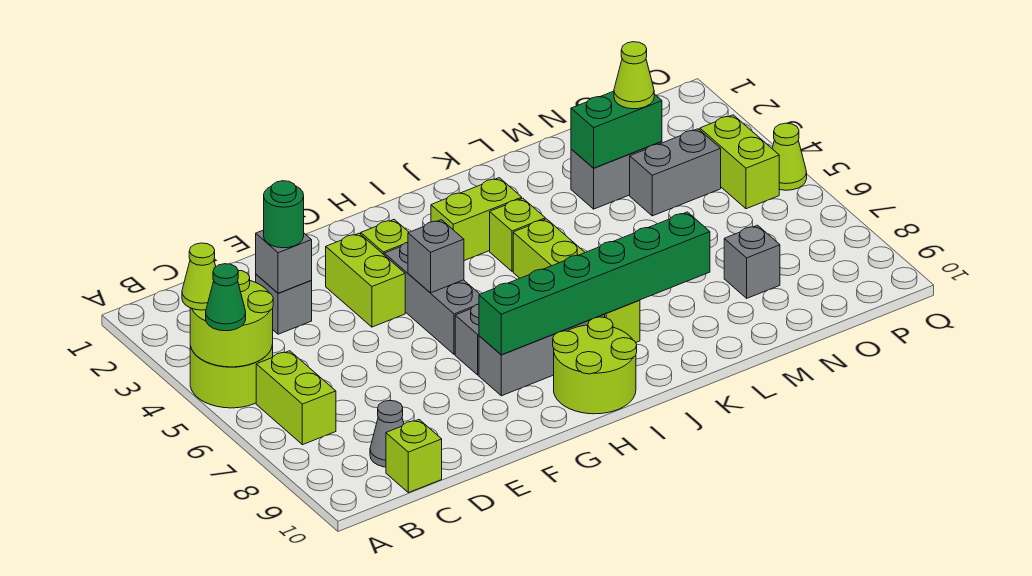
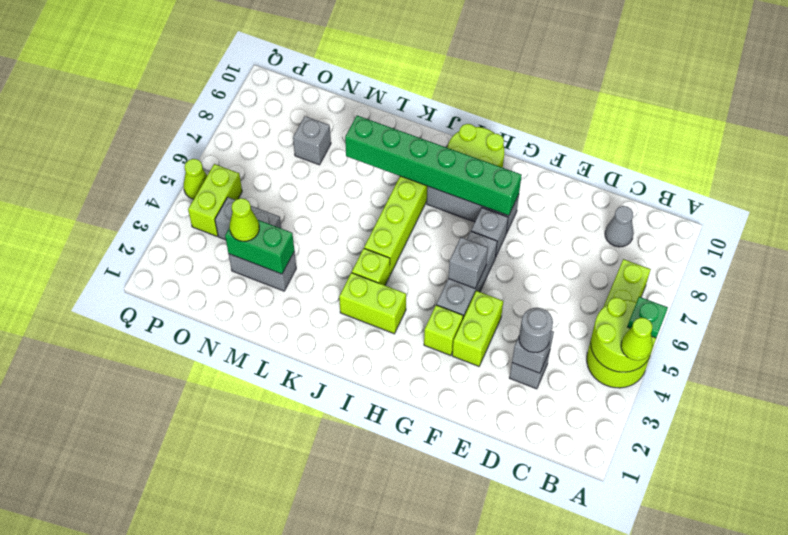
green 1x1 cone [206,264,246,331] -> green 1x1 plate [628,297,668,338]
lime 1x1 brick [386,420,442,493] -> none
green 1x1 round brick [264,181,304,248] -> grey 1x1 round brick [519,308,553,353]

